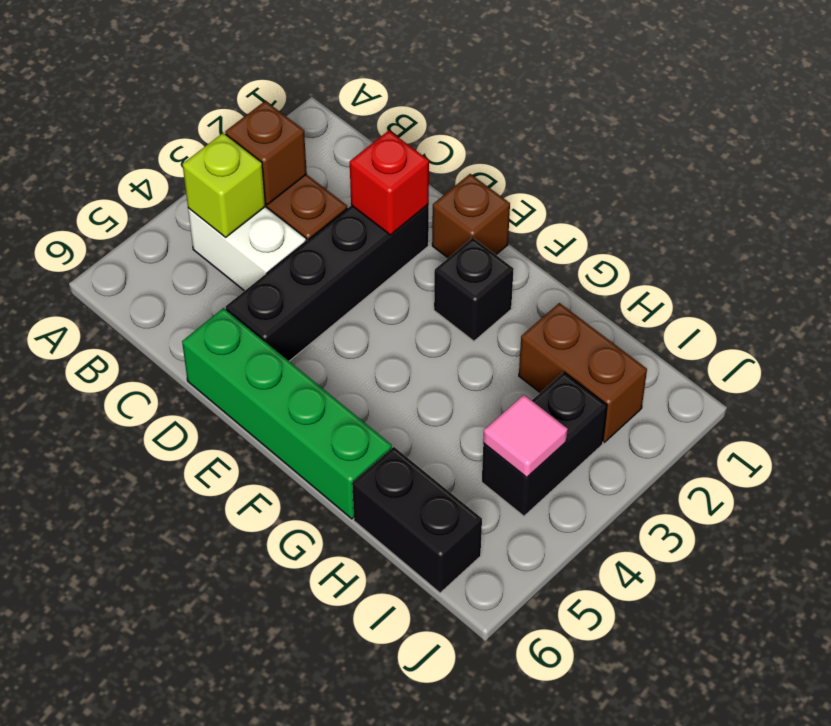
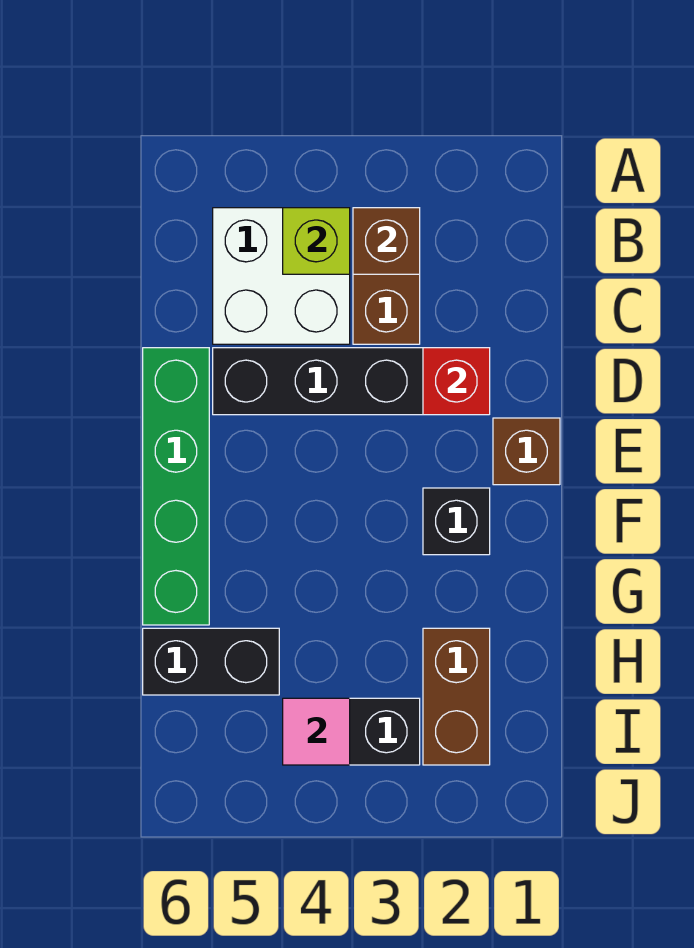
white 1x2 brick [188,207,306,291] -> white 2x2 brick [213,208,350,344]
black 1x2 brick [352,447,482,593] -> black 1x2 brick turned to [143,628,279,695]

